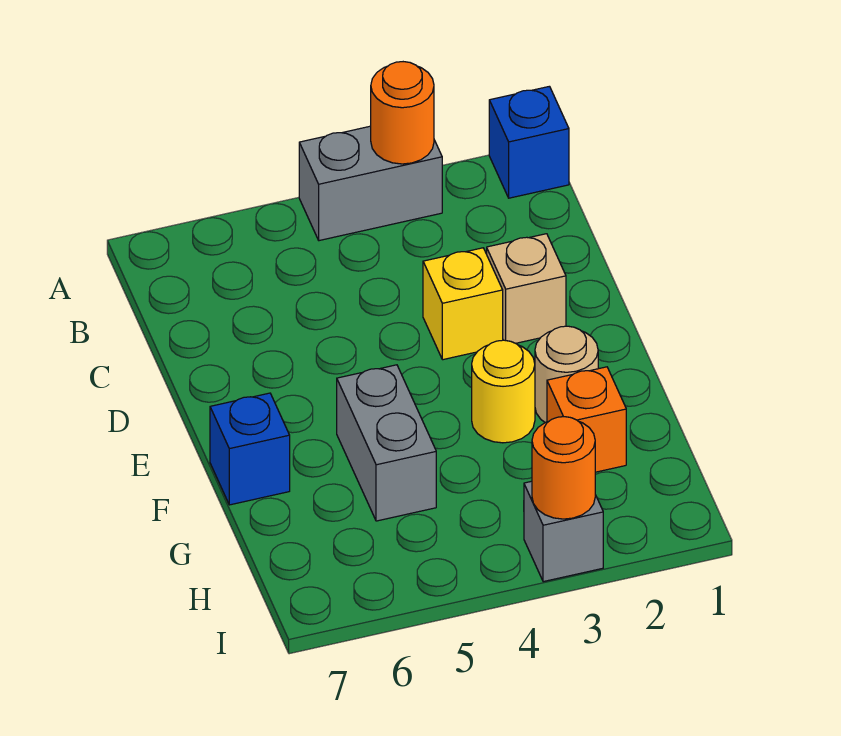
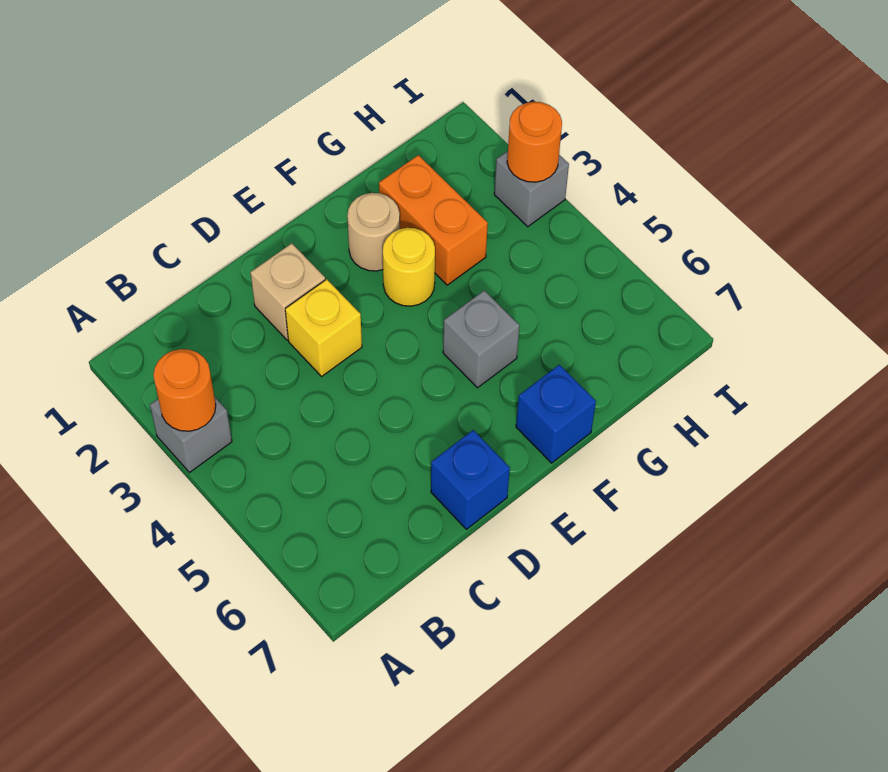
blue 1x1 brick [489,86,569,198] -> blue 1x1 brick moved to [431,430,510,529]
grey 1x2 brick [299,126,442,241] -> grey 1x1 brick [150,397,232,473]
grey 1x2 brick [337,365,436,521] -> grey 1x1 brick [443,290,520,388]
orange 1x1 brick [547,367,626,472] -> orange 1x2 brick [379,155,488,285]

